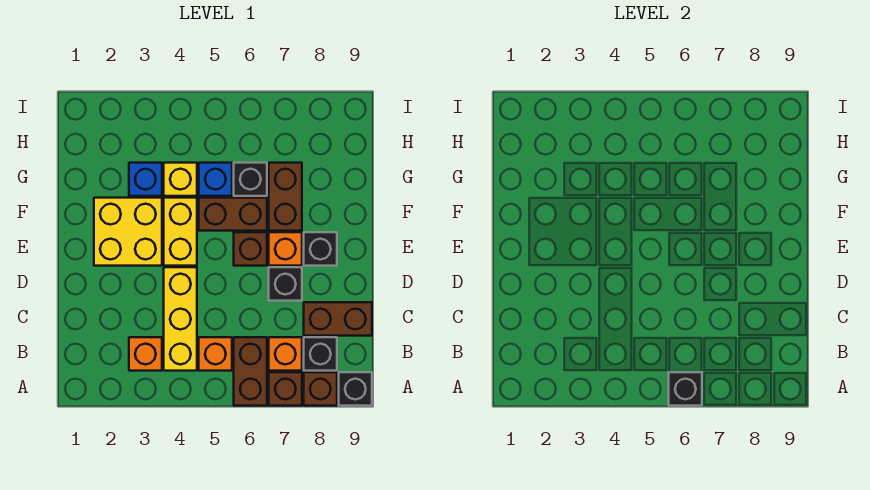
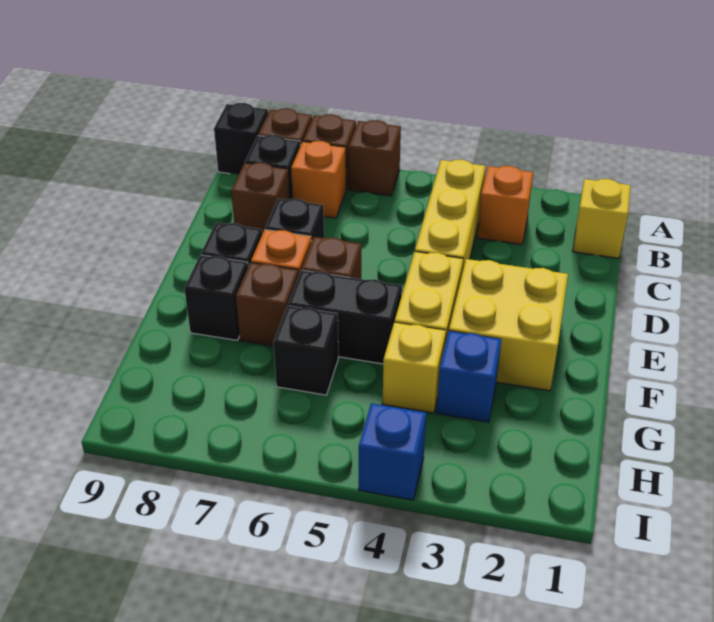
brown 1x2 brick [234,337,267,406] -> brown 1x1 brick [349,120,401,196]
black 1x1 brick [669,372,702,406] -> black 1x1 brick moved to [184,255,248,340]
none -> yellow 1x1 brick [573,179,631,258]
orange 1x1 brick [199,337,232,371] -> none
brown 1x2 brick [304,302,372,336] -> brown 1x1 brick [231,163,290,234]
brown 1x2 brick [199,198,267,231] -> black 1x2 brick [288,270,402,364]
brown 1x2 brick [269,163,302,231] -> brown 1x1 brick [236,263,299,346]
blue 1x1 brick [199,163,232,196] -> blue 1x1 brick moved to [359,403,426,500]

